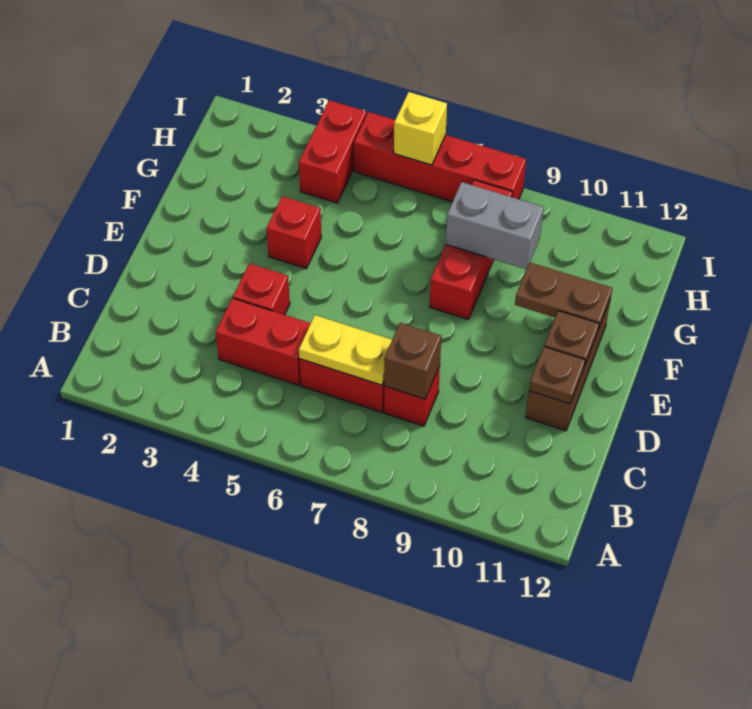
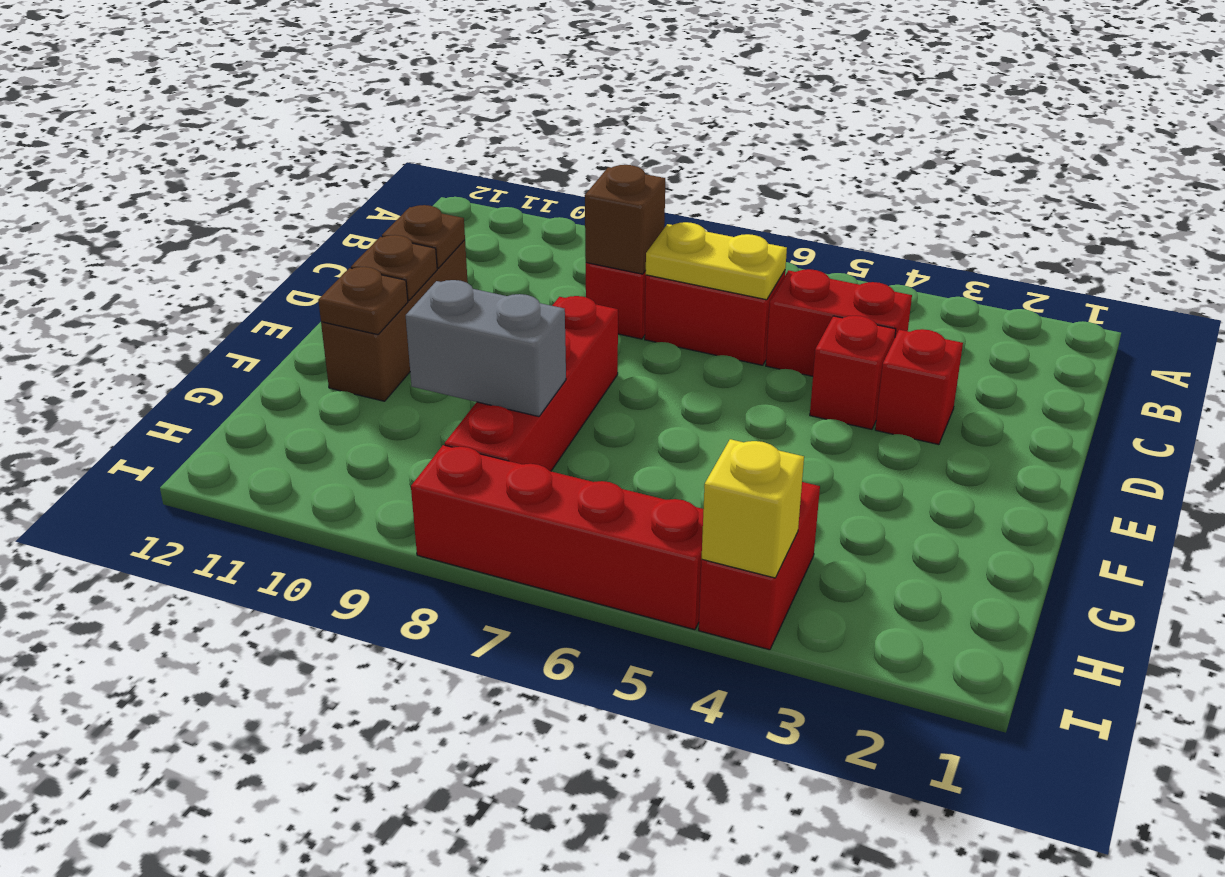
red 1x1 brick [267,196,321,269] -> red 1x1 brick moved to [875,329,963,445]
red 1x3 brick [430,180,512,320] -> red 1x4 brick [445,296,618,471]
brown 1x2 plate [515,262,612,330] -> brown 1x1 plate [318,267,408,335]
yellow 1x1 brick [394,92,447,165] -> yellow 1x1 brick moved to [702,439,804,578]

